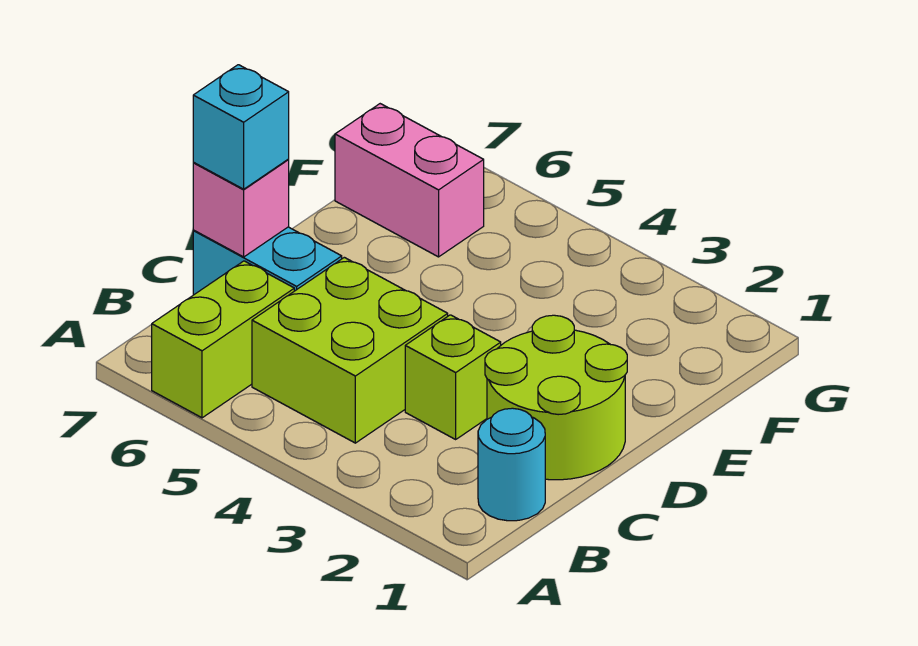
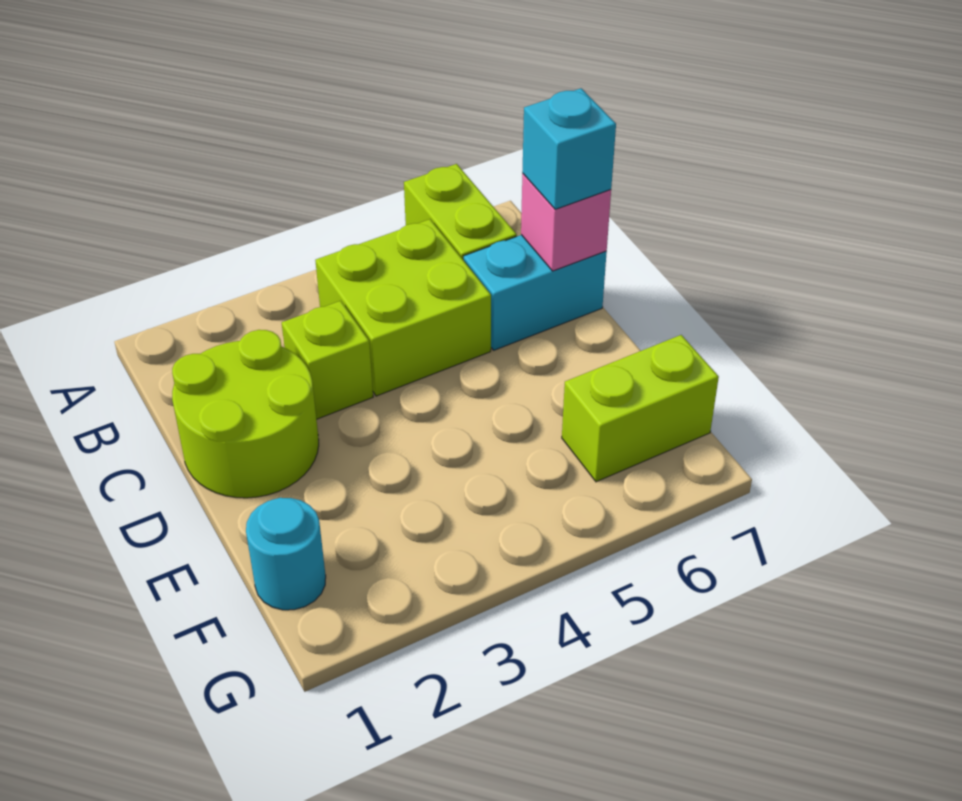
cyan 1x1 round brick [478,408,545,521] -> cyan 1x1 round brick moved to [246,498,326,610]
pink 1x2 brick [335,104,484,257] -> lime 1x2 brick [562,335,719,482]

